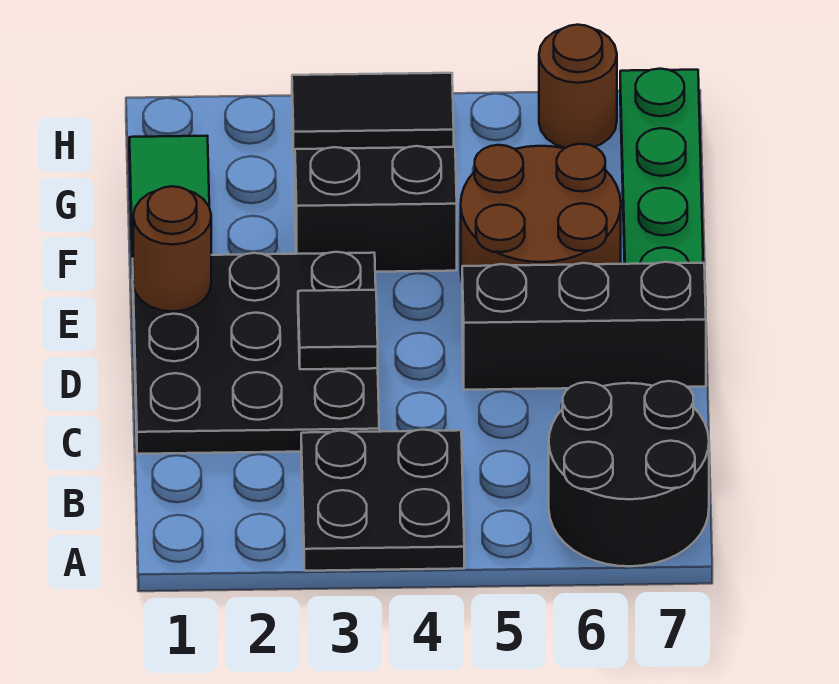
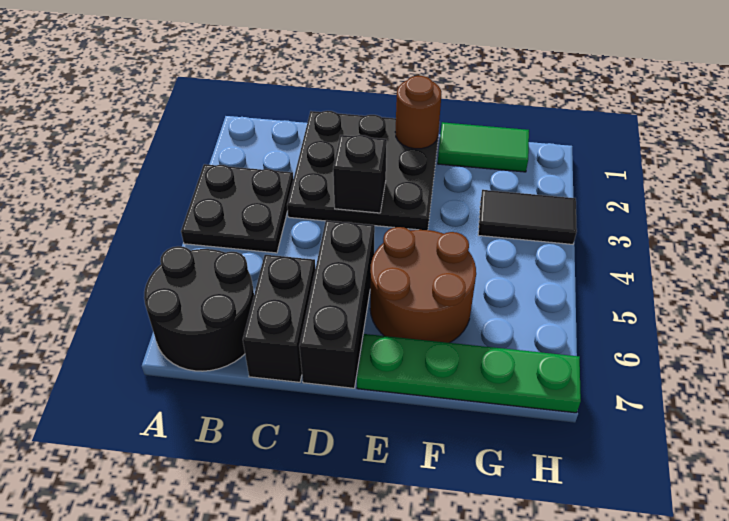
black 1x1 tile [298,290,378,369] -> black 1x1 brick [333,135,387,213]
black 1x2 brick [295,146,457,272] -> black 1x2 brick moved to [243,255,315,382]
black 1x2 tile [292,73,454,154] -> black 1x2 tile turned to [478,190,577,244]
brown 1x1 round brick [539,25,617,148] -> none

